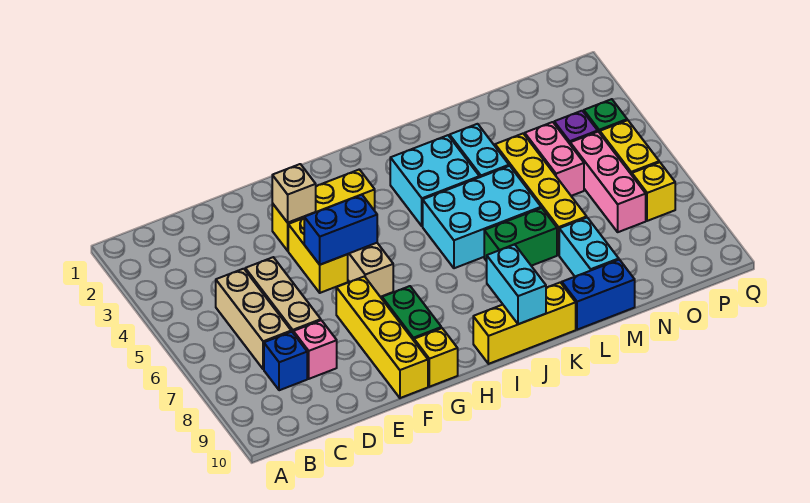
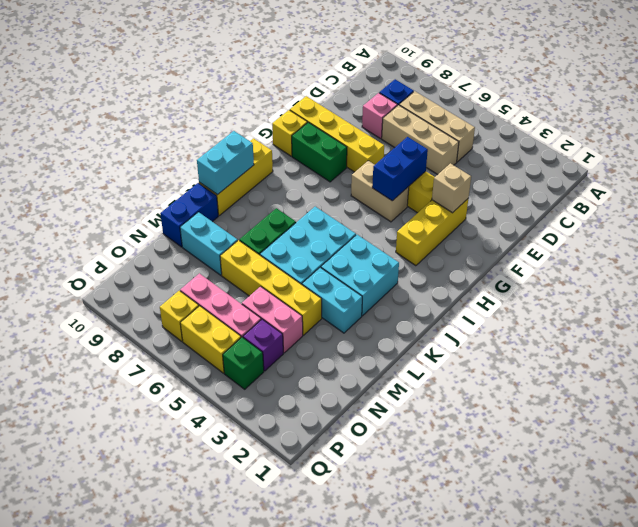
cyan 1x2 brick [487,244,546,324] -> cyan 1x2 brick turned to [197,131,254,195]

